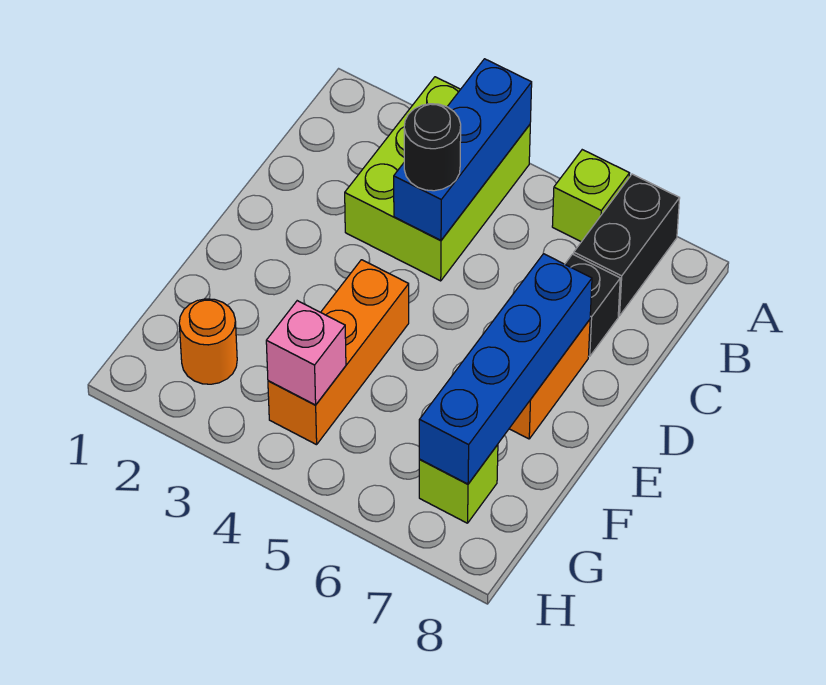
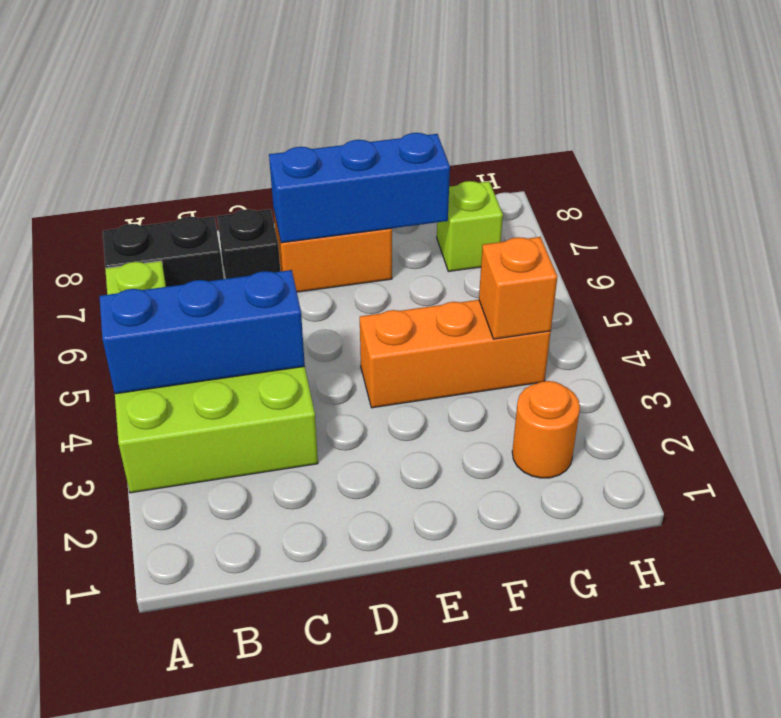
black 1x1 round brick [404,104,461,191] -> none
blue 1x4 brick [419,254,592,484] -> blue 1x3 brick [269,133,450,243]
pink 1x1 brick [266,301,346,405] -> orange 1x1 brick [479,237,557,339]

